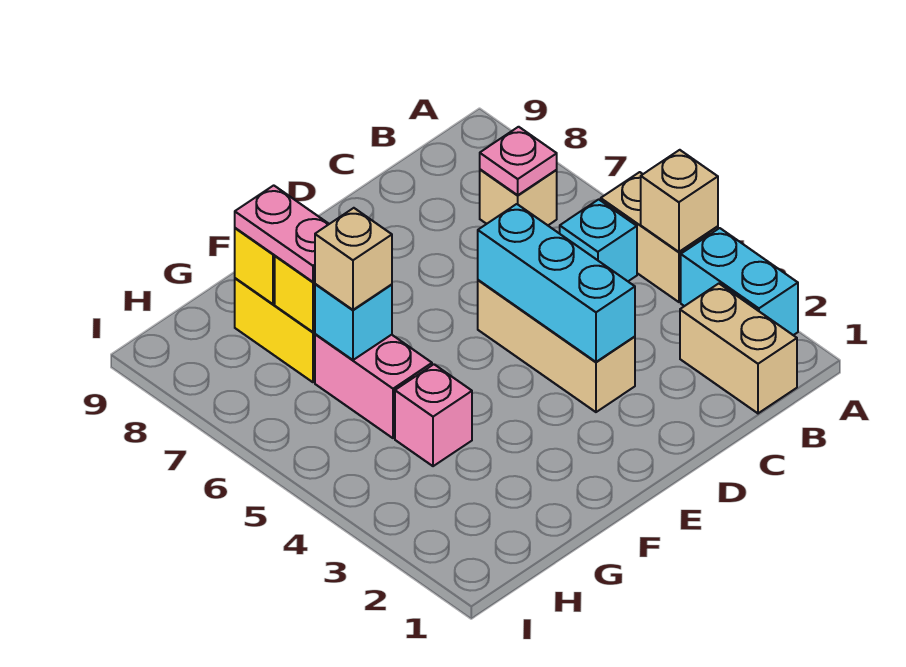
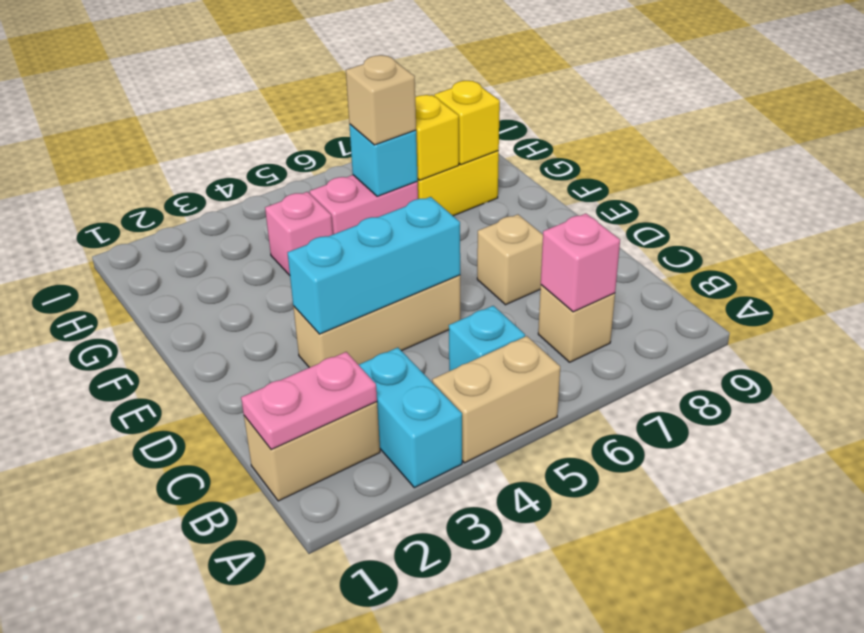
cyan 1x2 brick [681,228,798,335] -> cyan 1x2 brick turned to [359,348,462,488]
tan 1x1 brick [641,150,718,252] -> tan 1x1 brick moved to [477,214,543,305]
pink 1x1 plate [480,127,557,195] -> pink 1x1 brick [541,213,620,312]
pink 1x2 plate [235,185,329,282] -> pink 1x2 plate moved to [241,352,377,450]

